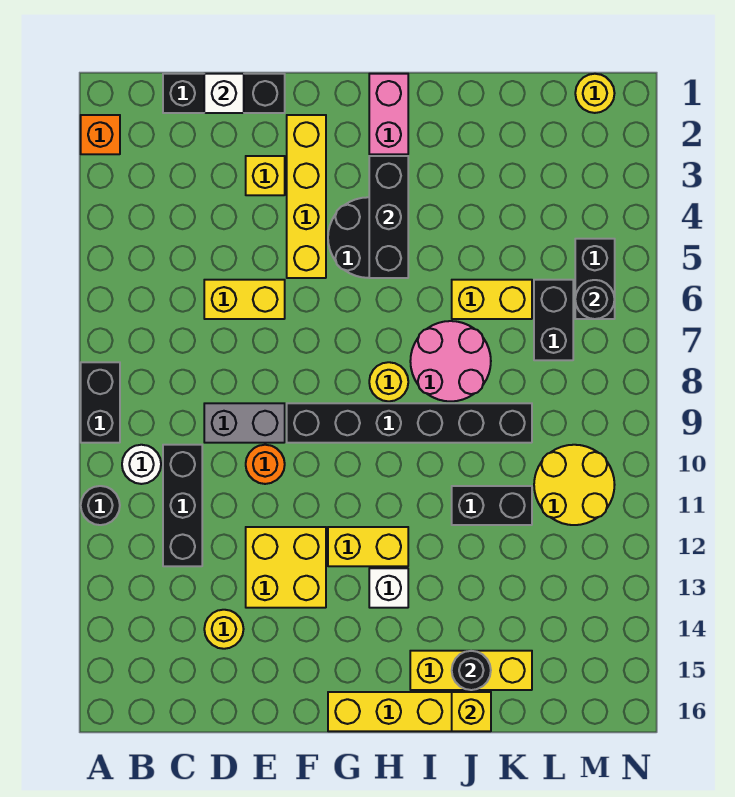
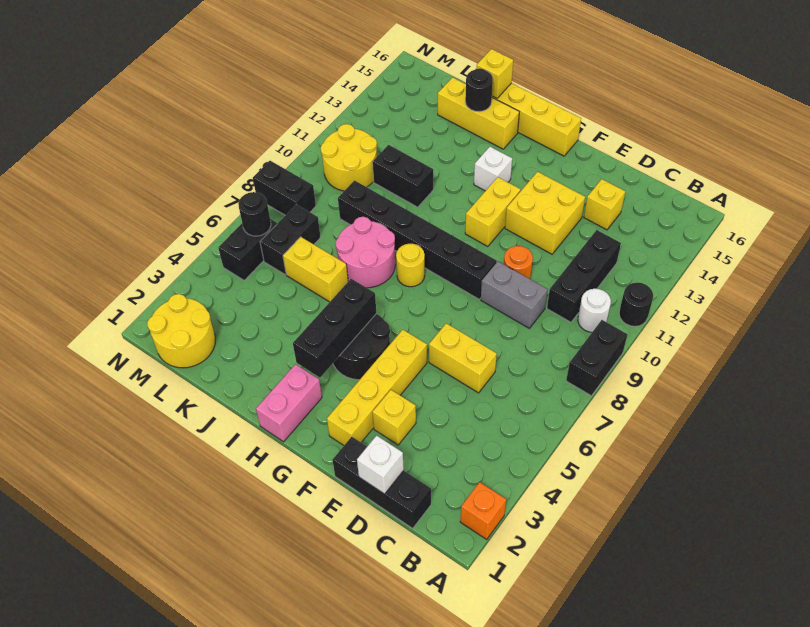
yellow 1x1 round brick [204,610,244,649] -> yellow 1x1 brick [584,179,625,230]
yellow 1x2 brick [328,527,408,566] -> yellow 1x2 brick turned to [465,177,521,247]
yellow 1x1 round brick [575,74,615,113] -> yellow 2x2 round brick [147,294,215,368]
none -> black 1x2 brick [253,161,316,215]

